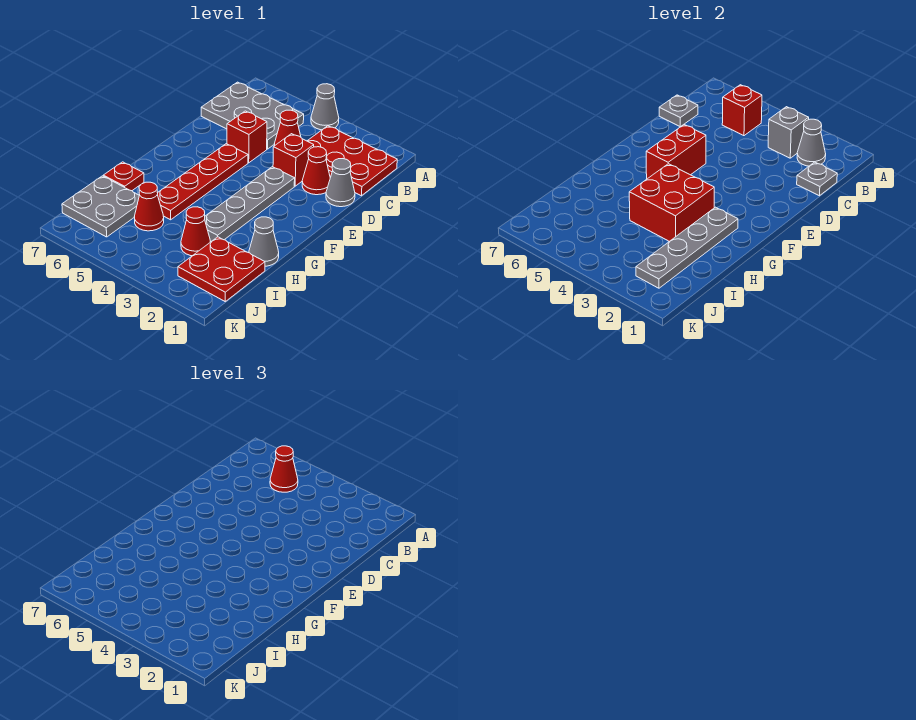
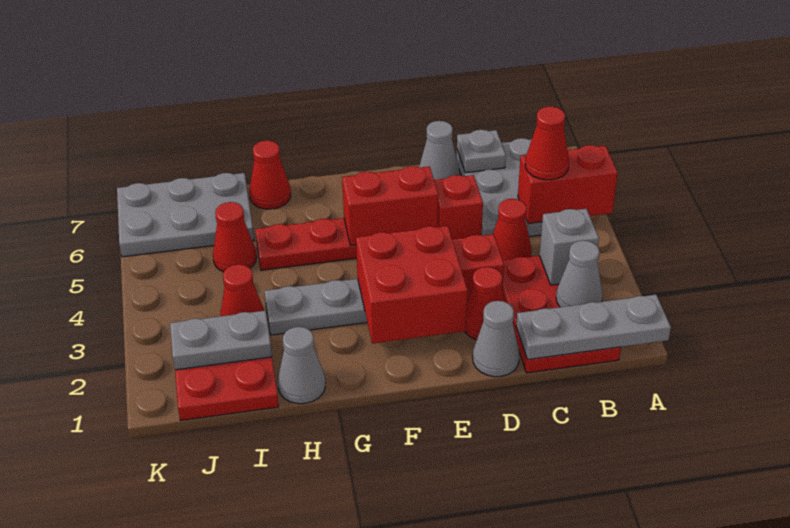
grey 1x1 cone [311,84,339,130] -> grey 1x1 cone moved to [419,121,459,180]
red 1x1 brick [722,85,762,136] -> red 1x2 brick [518,145,618,224]
grey 1x1 plate [797,162,837,196] -> grey 1x3 plate [516,295,671,360]
grey 1x4 plate [636,207,738,288] -> grey 1x2 plate [170,311,272,370]
red 2x2 brick [629,164,714,241] -> red 2x2 brick moved to [356,226,467,344]
red 1x1 plate [103,162,144,191] -> red 1x1 cone [249,141,291,209]
grey 2x2 plate [62,176,139,237] -> grey 2x3 plate [117,173,254,257]

